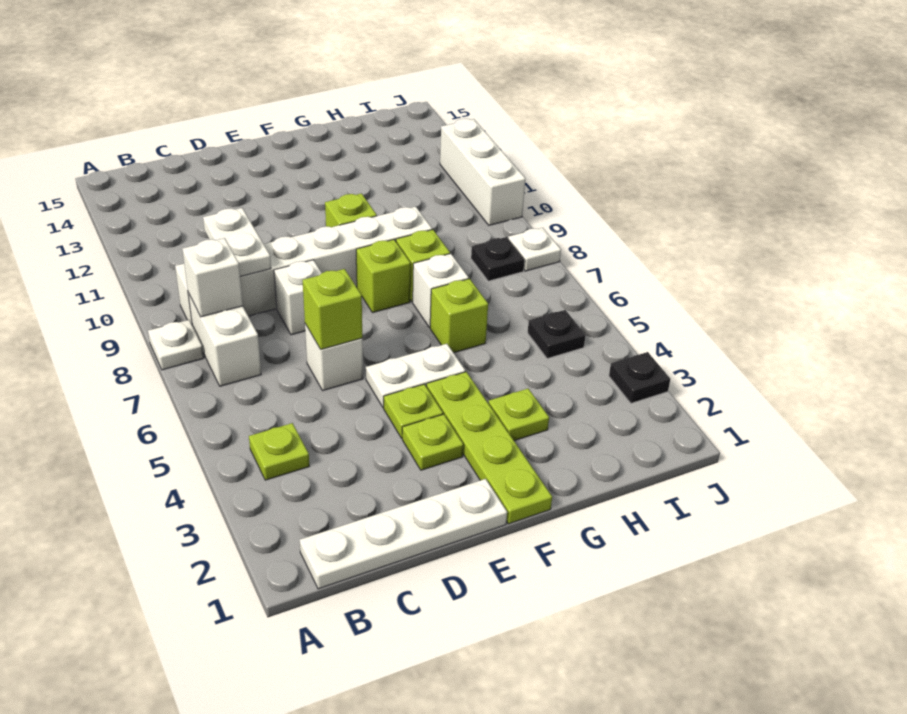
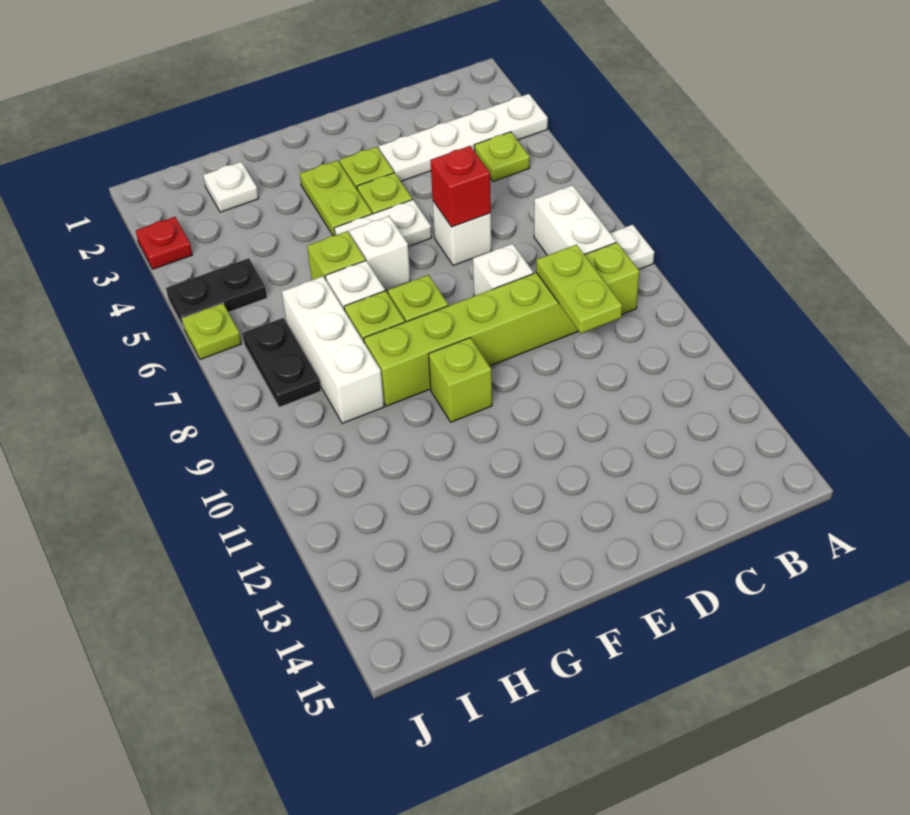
white 1x4 plate [300,479,507,589] -> white 1x4 plate moved to [379,94,548,181]
white 1x1 brick [182,238,243,317] -> white 1x1 brick moved to [350,216,410,291]
white 1x6 brick [175,207,432,324] -> lime 1x6 brick [364,242,639,406]
white 1x2 plate [203,208,271,276] -> lime 1x2 plate [536,245,622,333]
lime 1x1 brick [303,269,362,349] -> red 1x1 brick [430,146,491,227]
lime 1x4 plate [426,372,552,524] -> lime 1x2 plate [300,160,372,236]
lime 1x1 plate [488,389,549,441] -> lime 1x1 plate moved to [182,303,241,360]
black 1x1 plate [528,310,586,359] -> black 1x2 plate [166,258,267,328]
black 1x1 plate [471,237,524,281] -> black 1x2 plate [242,318,321,407]
black 1x1 plate [609,352,670,403] -> red 1x1 plate [136,217,192,269]
white 1x1 plate [508,228,561,271] -> white 1x1 plate moved to [203,162,259,212]
white 1x3 brick [440,119,525,225] -> white 1x3 brick moved to [282,276,384,423]

